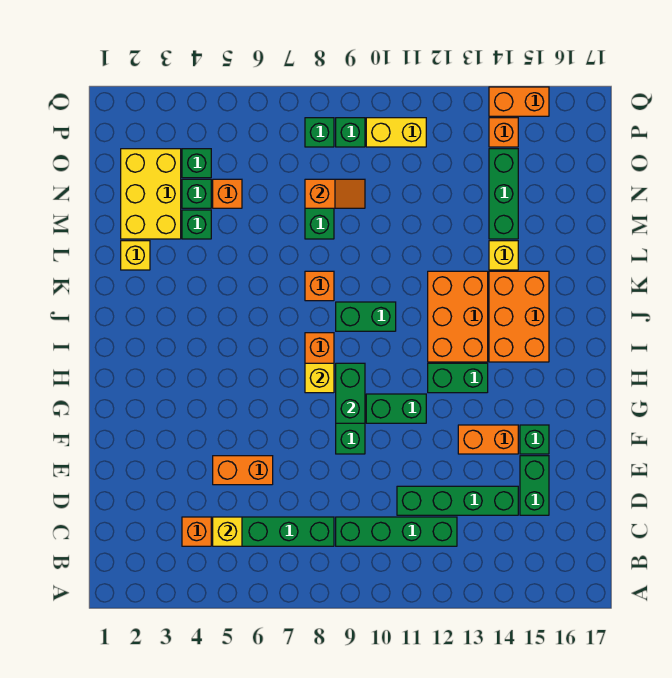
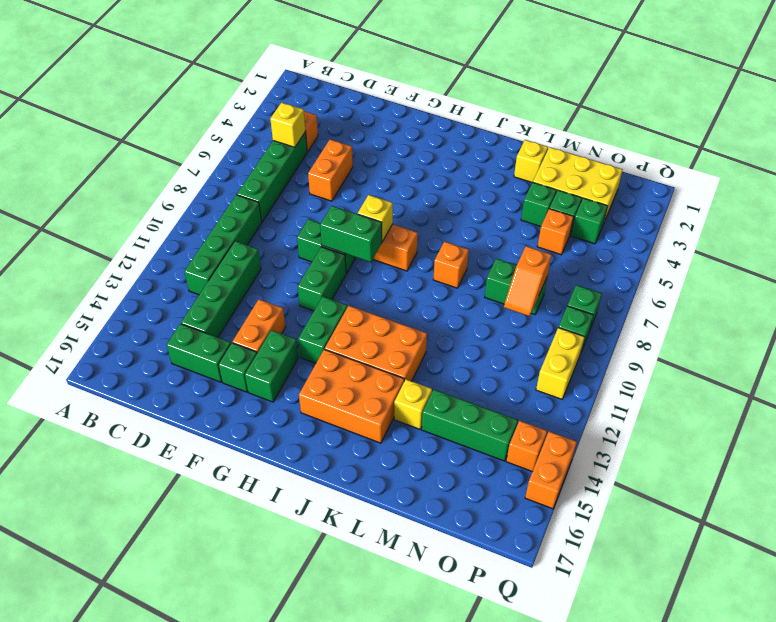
green 1x2 brick [336,302,396,331] -> green 1x2 brick moved to [245,330,298,402]

